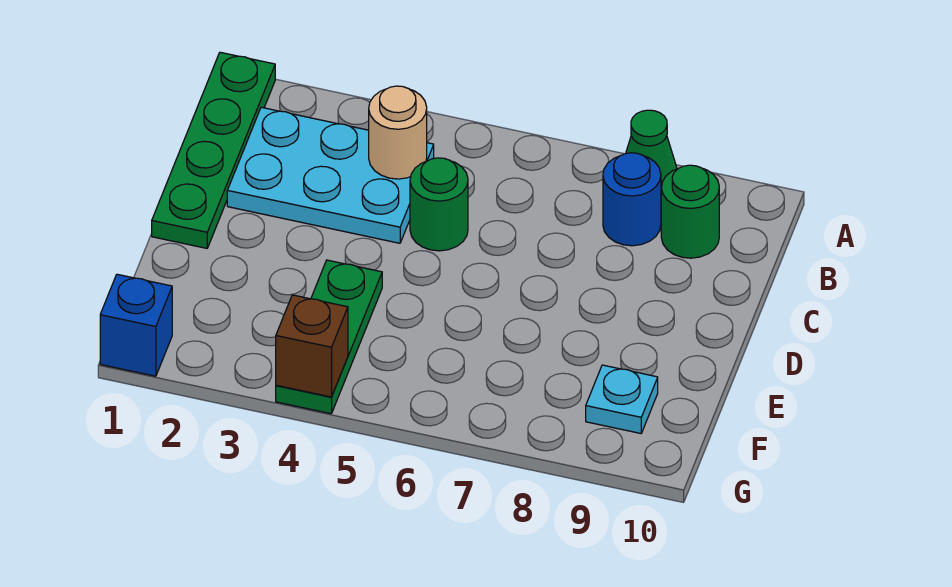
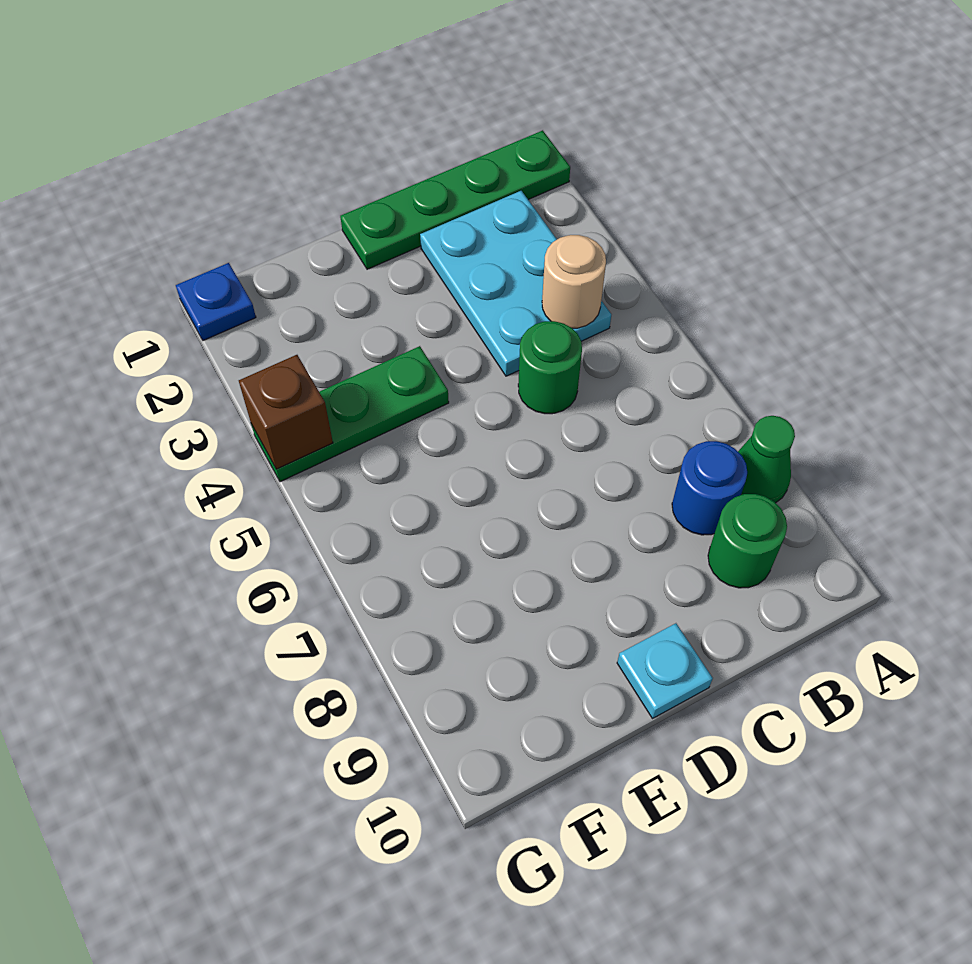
cyan 1x1 plate [586,365,658,433] -> cyan 1x1 plate moved to [617,623,713,718]
blue 1x1 brick [100,274,172,376] -> blue 1x1 plate [176,263,256,341]

